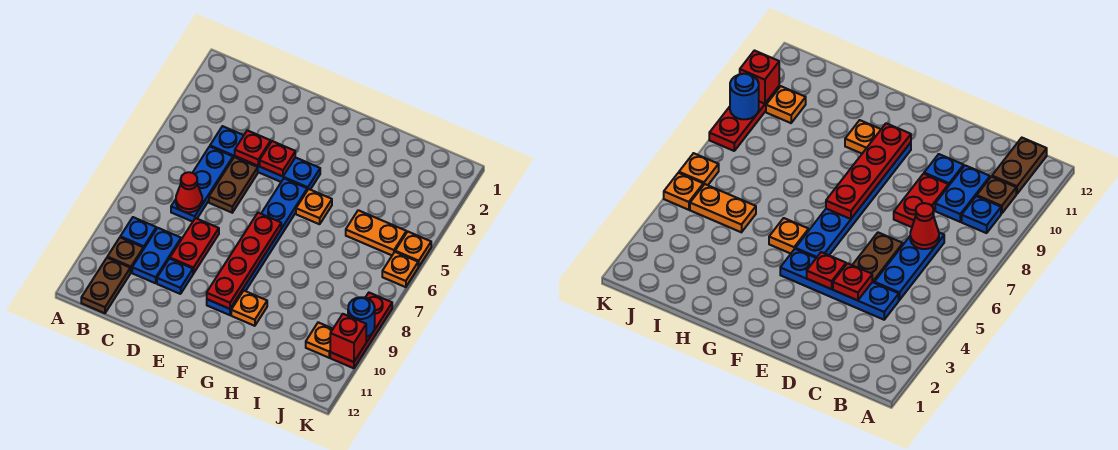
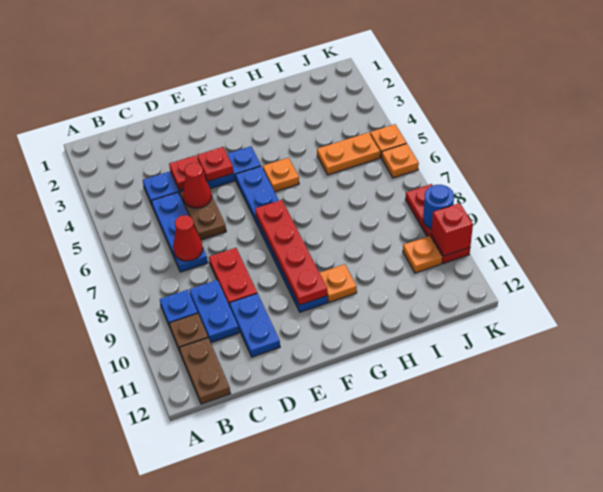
none -> red 1x1 cone [183,163,212,208]
blue 1x1 plate [157,259,193,294] -> blue 1x2 plate [230,293,280,357]

